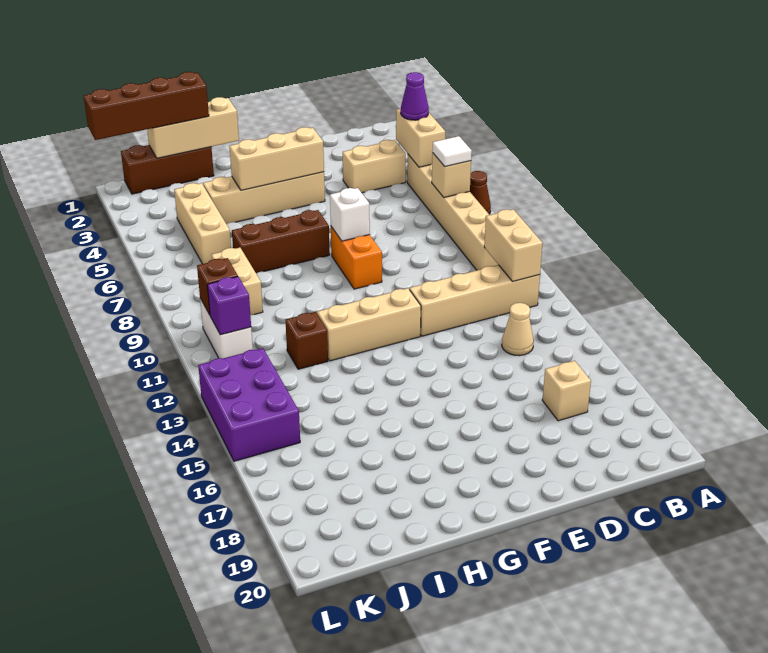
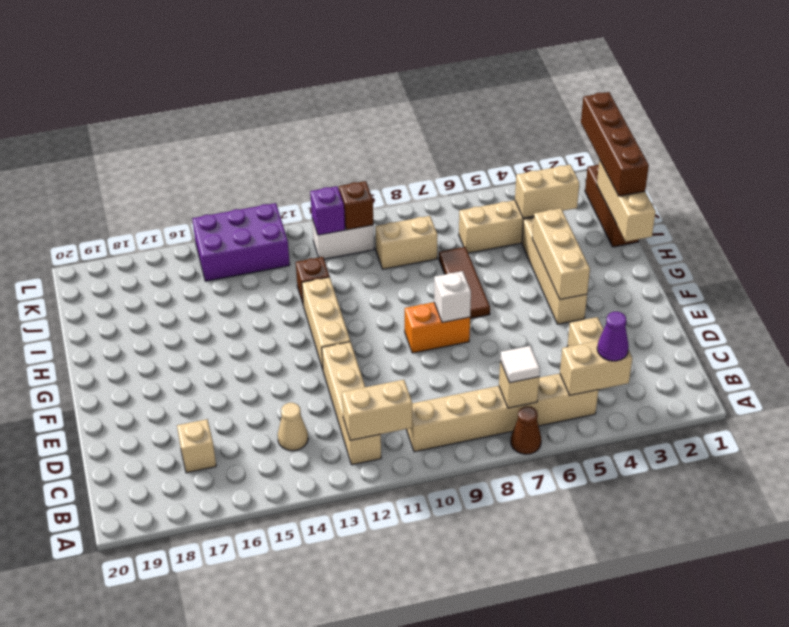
brown 1x3 brick [232,210,330,273] -> brown 1x3 tile [439,247,490,319]
none -> tan 1x2 brick [515,165,579,218]

